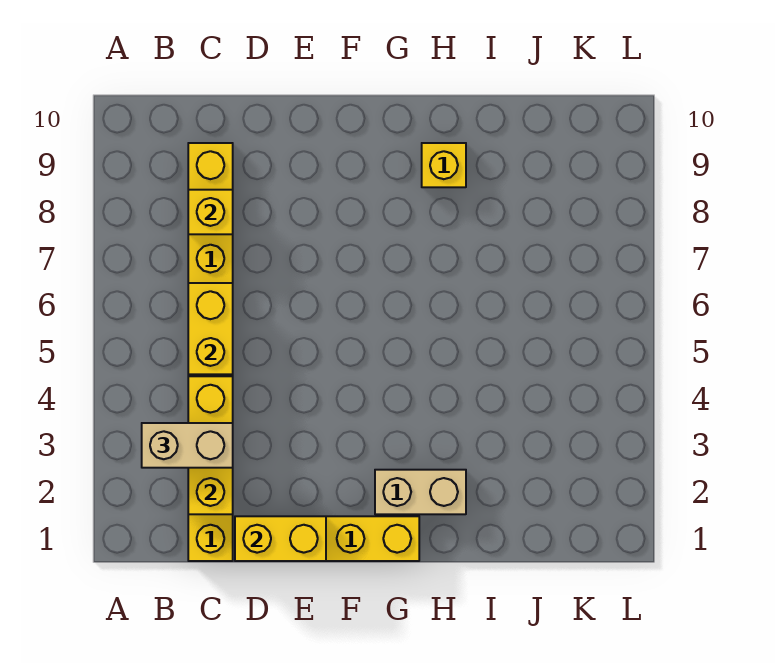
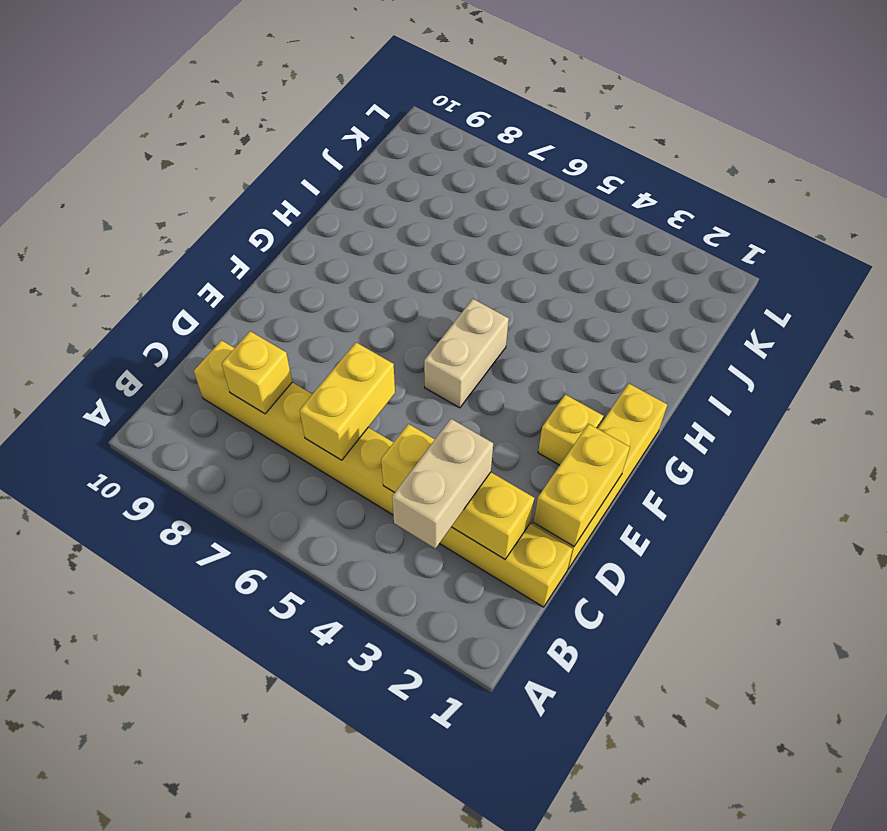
yellow 1x2 brick [188,283,233,374] -> yellow 1x2 brick turned to [300,343,395,460]
tan 1x2 brick [375,470,466,514] -> tan 1x2 brick moved to [424,299,509,408]
yellow 1x1 brick [422,143,466,187] -> yellow 1x1 brick moved to [538,395,603,465]

